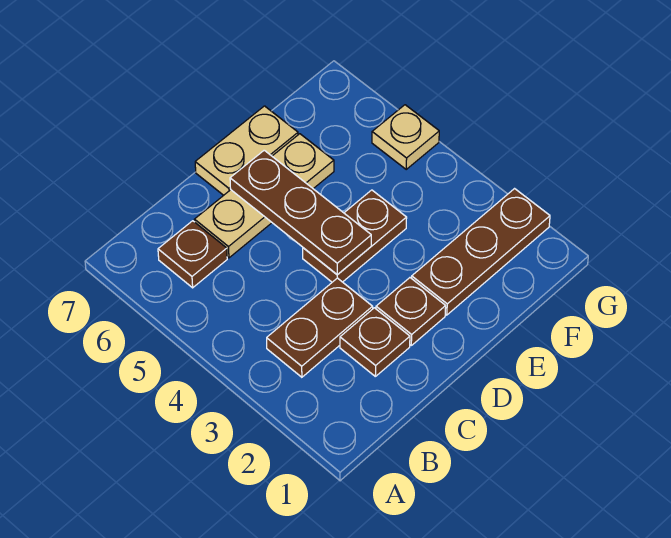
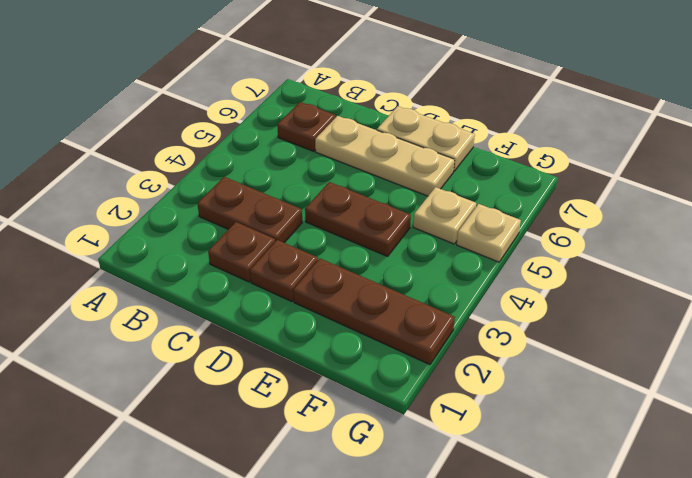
brown 1x3 plate [230,150,371,275] -> none
none -> tan 1x1 plate [413,187,476,244]

